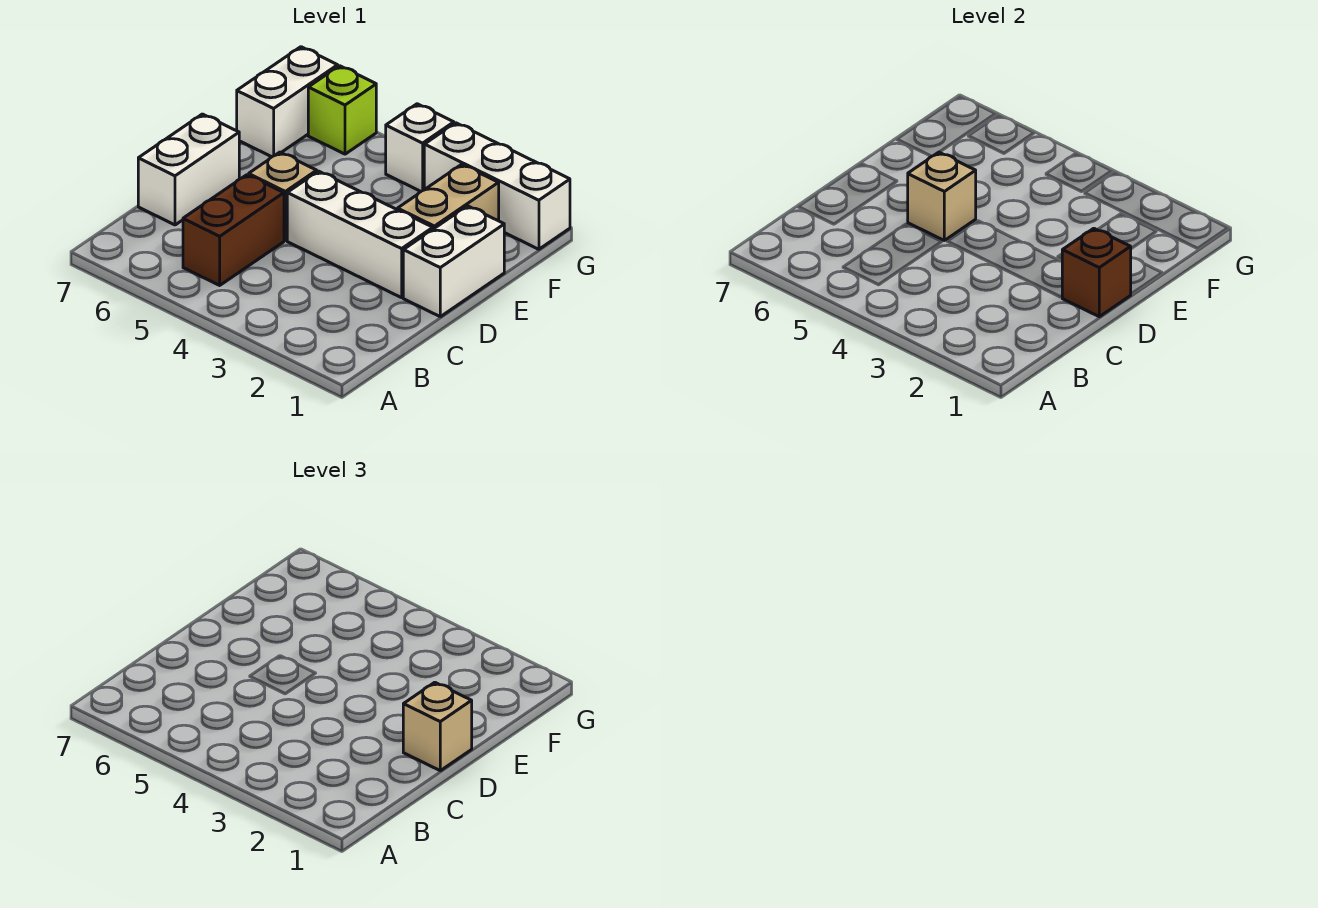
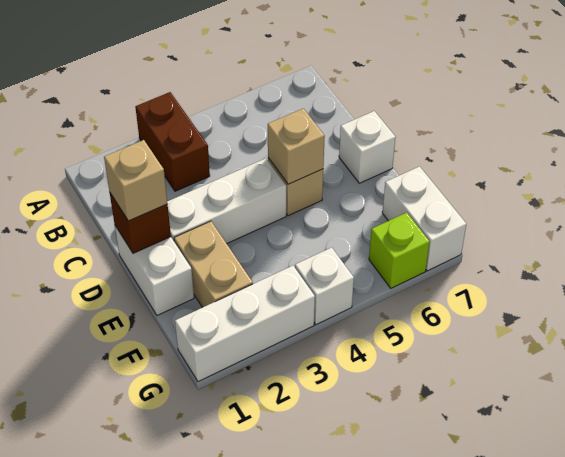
brown 1x2 brick [183,175,284,285] -> brown 1x2 brick moved to [135,92,210,191]
white 1x2 brick [138,114,239,225] -> white 1x1 brick [339,111,395,183]

